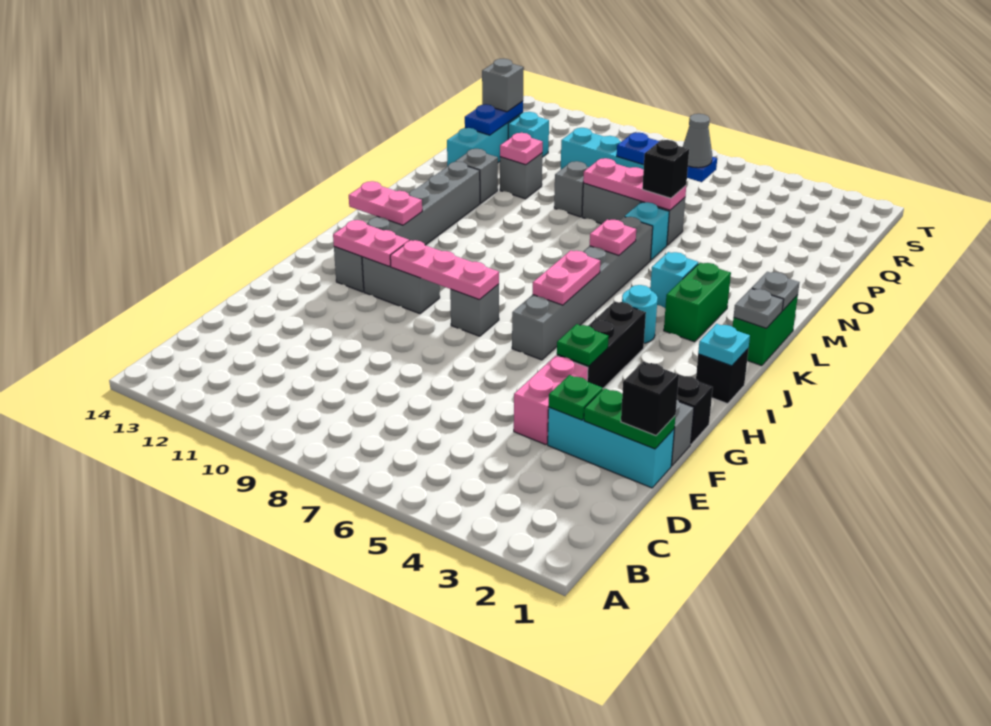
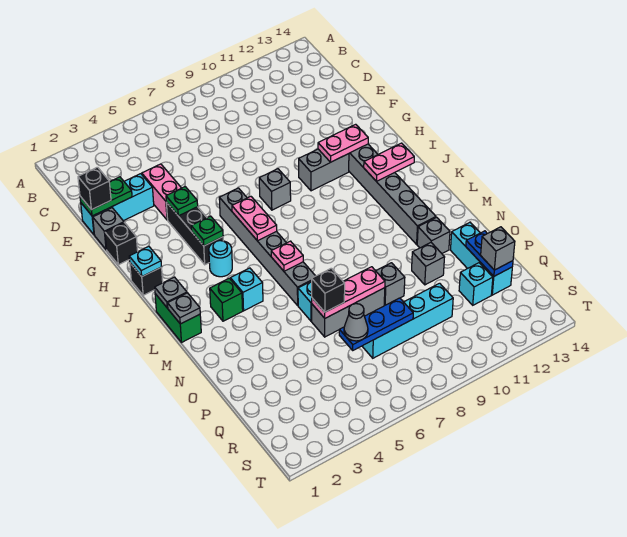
green 1x1 plate [549,375,603,420] -> green 1x1 plate moved to [191,216,223,246]
pink 1x3 plate [390,240,499,300] -> none
green 1x2 brick [664,263,731,342] -> green 1x1 brick [210,278,243,321]
pink 1x1 plate [500,133,543,165] -> none

